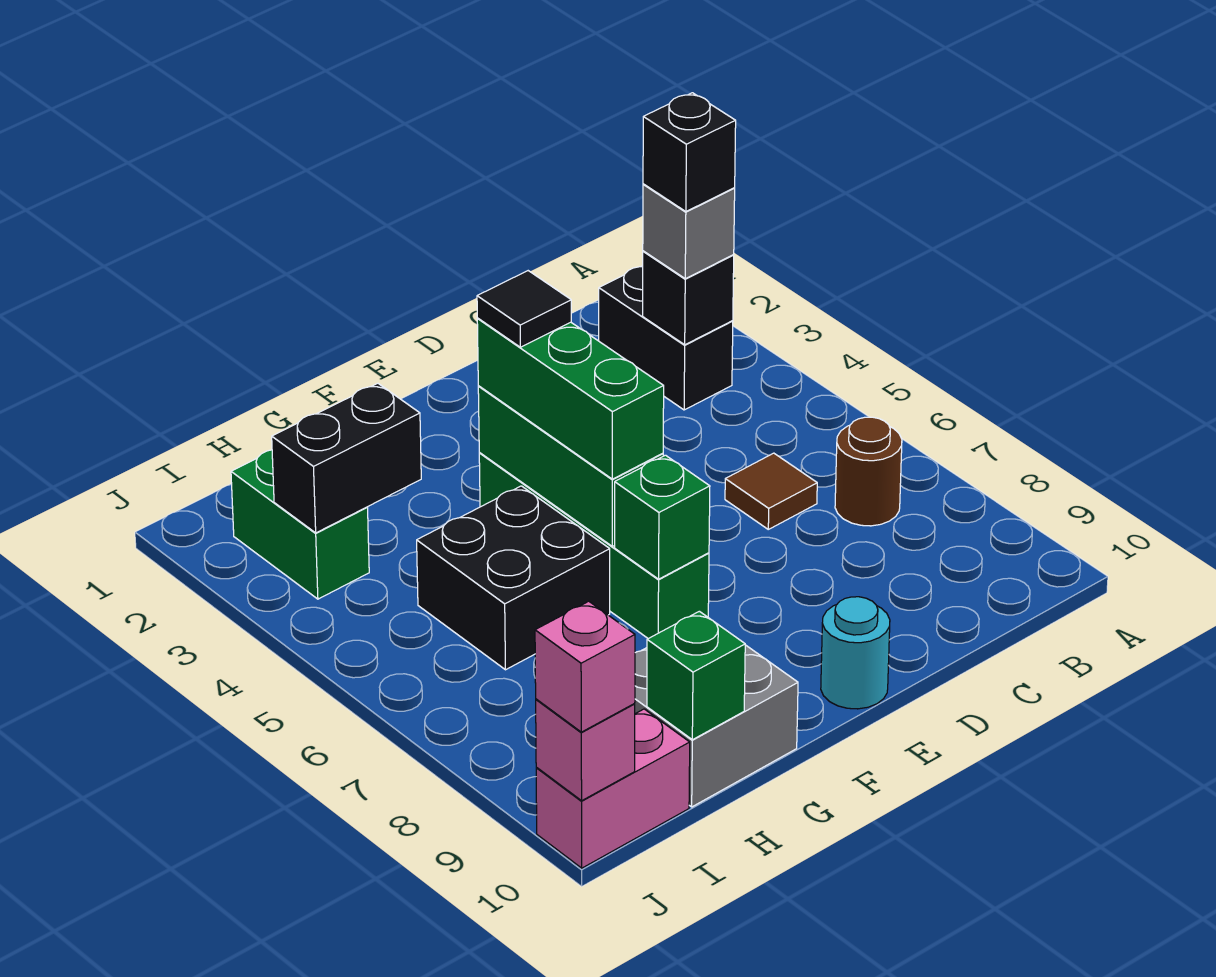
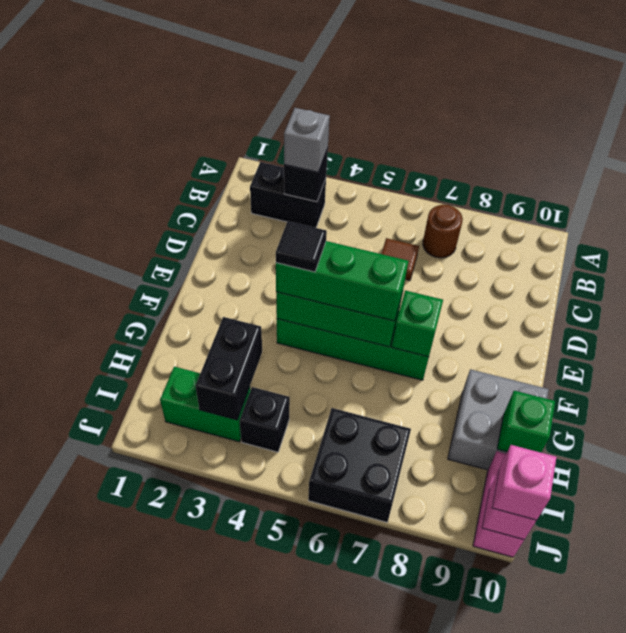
black 1x1 brick [643,93,736,212] -> black 1x1 brick moved to [240,387,290,452]
cyan 1x1 round brick [821,597,890,709] -> none
black 2x2 brick [417,486,610,670] -> black 2x2 brick moved to [308,408,411,522]

